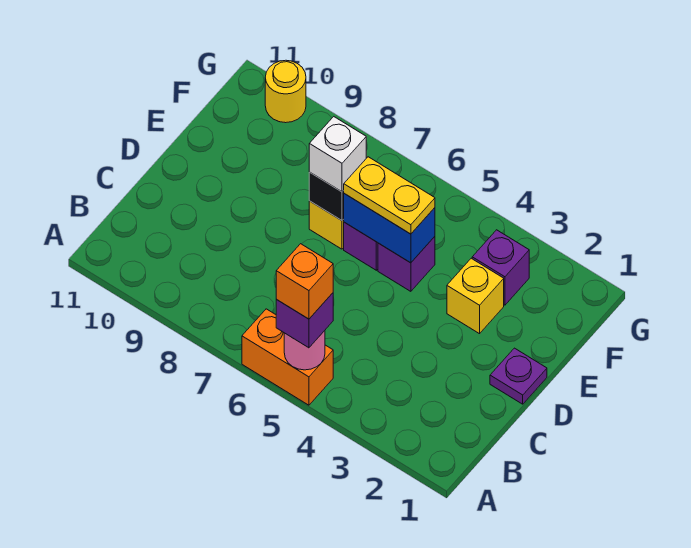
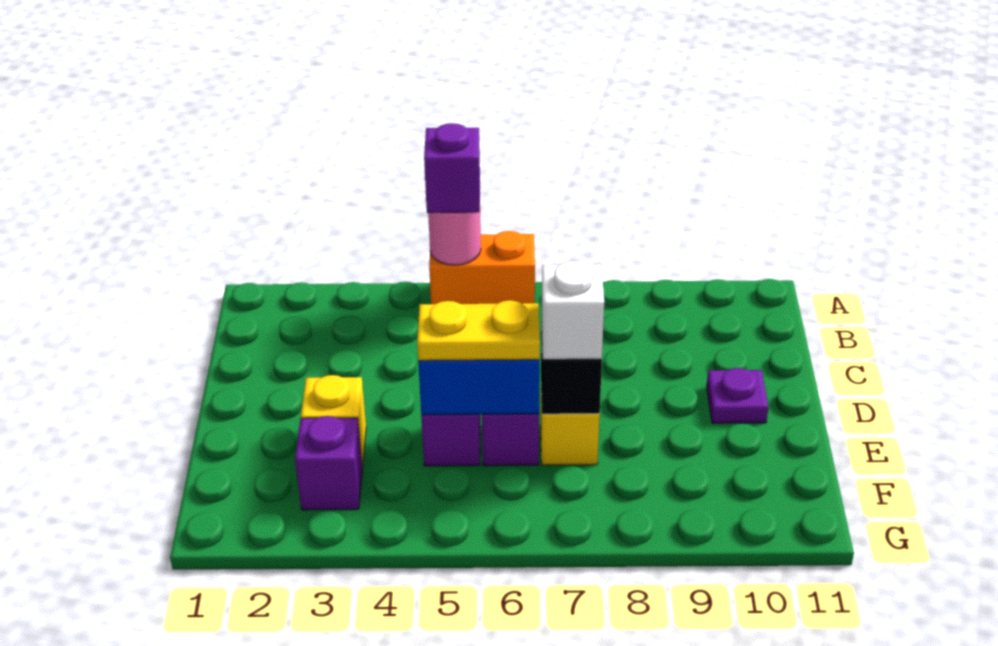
orange 1x1 brick [276,244,333,319] -> none
purple 1x1 plate [490,348,547,404] -> purple 1x1 plate moved to [707,368,768,423]
yellow 1x1 round brick [265,60,306,123] -> none

